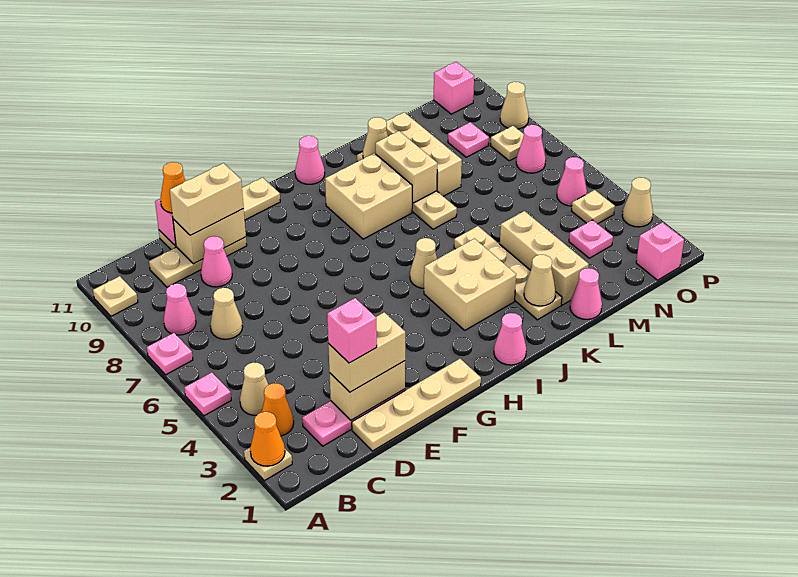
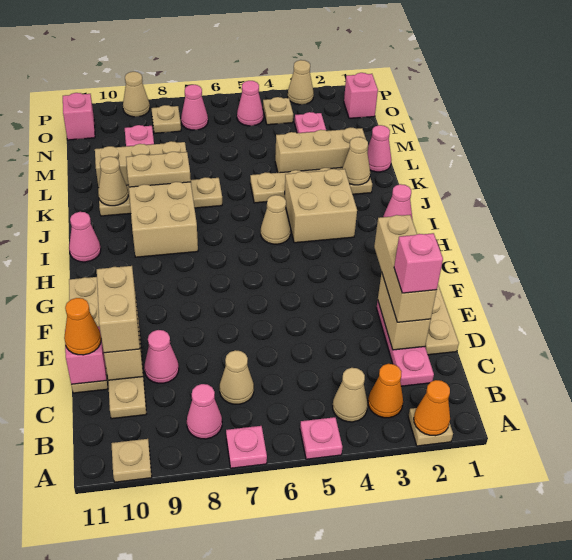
tan 1x2 brick [328,312,405,392] -> tan 1x3 brick [374,215,437,322]

